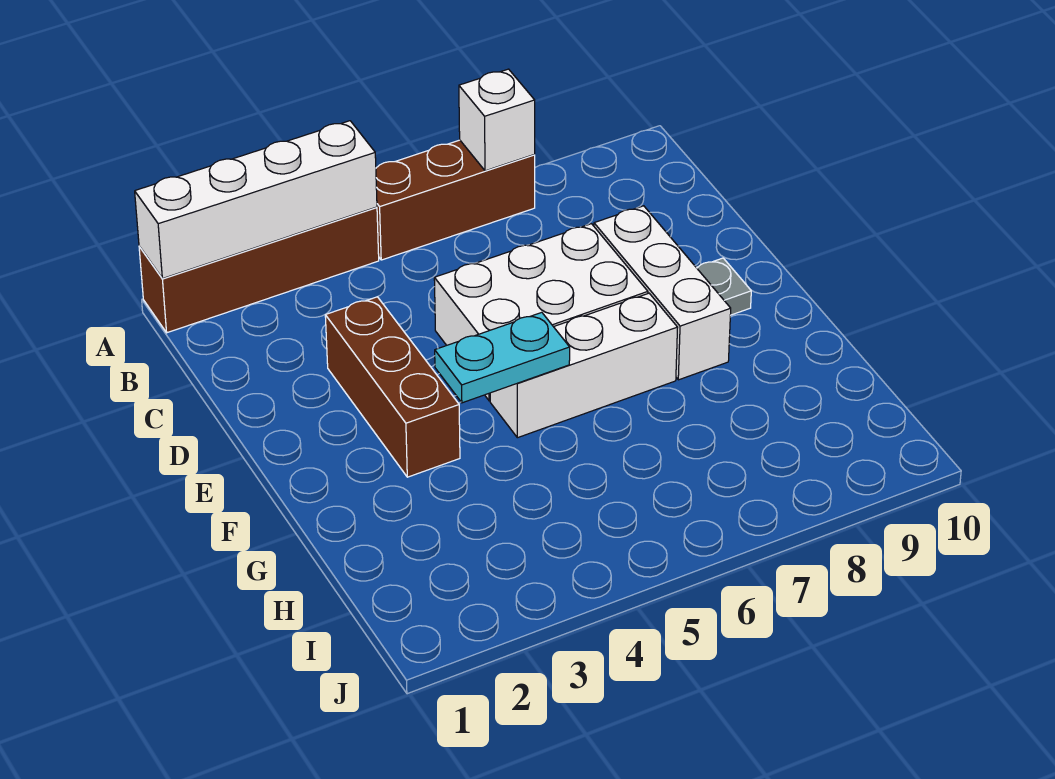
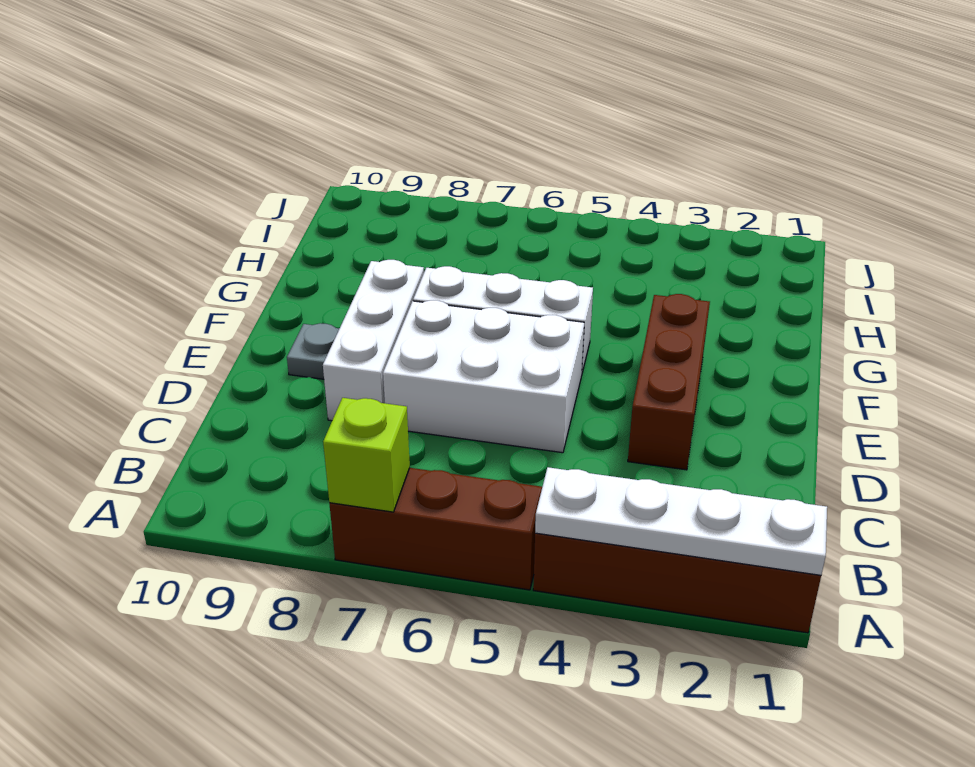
white 1x4 brick [135,121,377,279] -> white 1x4 plate [535,467,827,575]
white 1x1 brick [459,69,535,171] -> lime 1x1 brick [323,398,410,512]
cyan 1x2 plate [435,312,570,403] -> none

